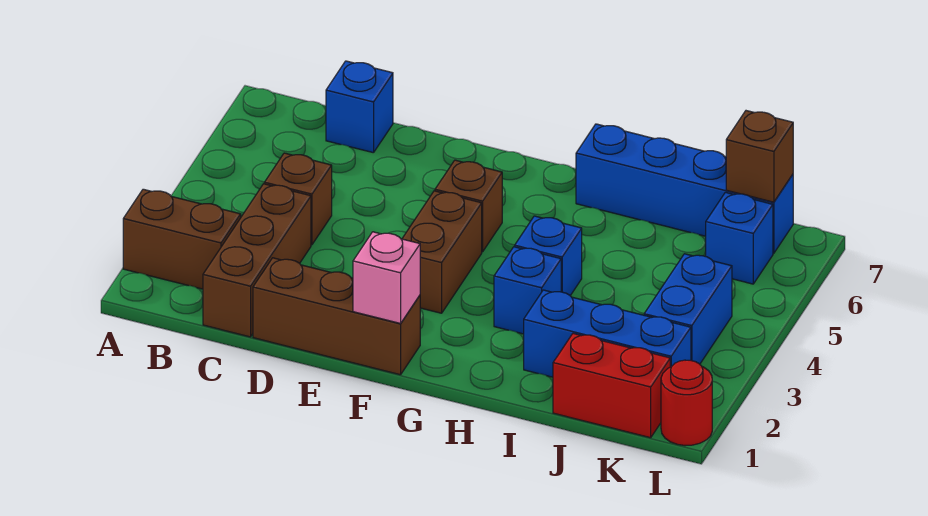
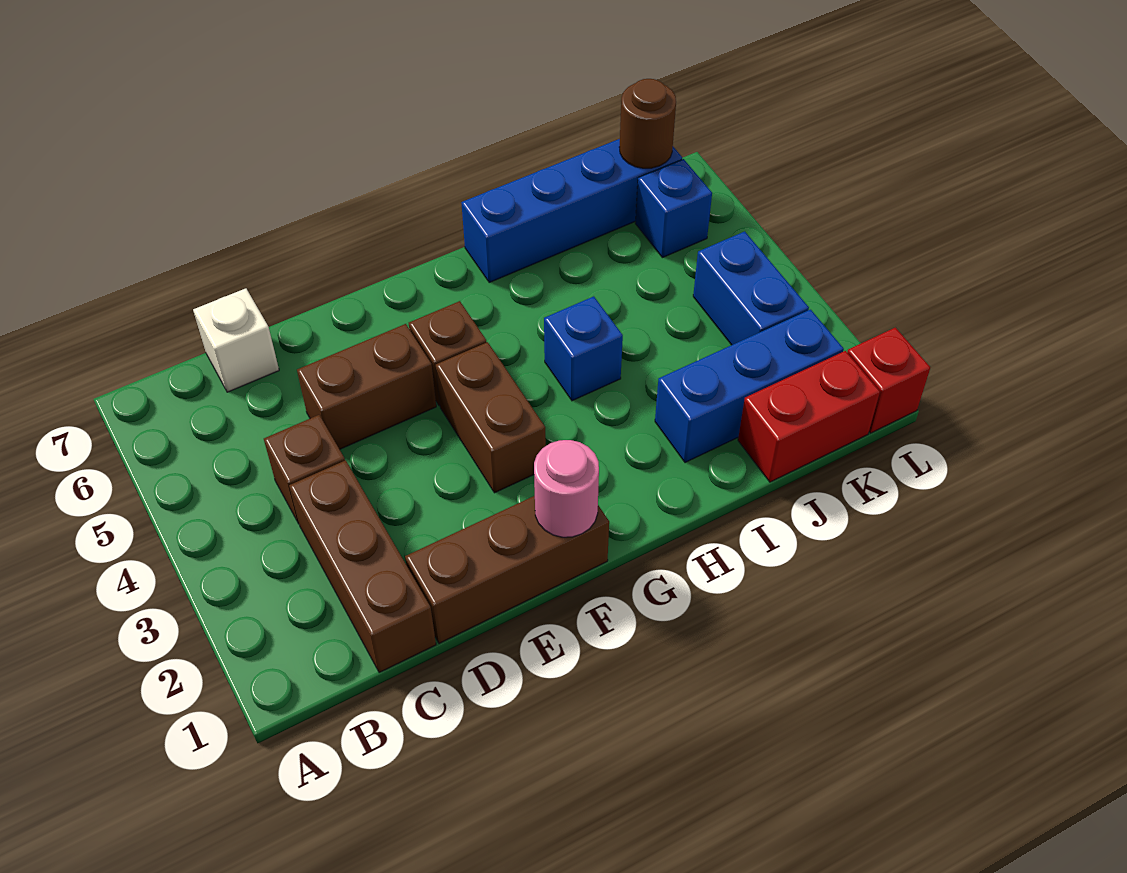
brown 1x2 brick [123,189,241,289] -> brown 1x2 brick moved to [297,324,436,449]
blue 1x1 brick [326,61,393,153] -> white 1x1 brick [193,288,279,392]
pink 1x1 brick [353,232,420,323] -> pink 1x1 round brick [534,440,599,537]
blue 1x1 brick [494,247,561,334] -> none
brown 1x1 brick [726,111,793,202] -> brown 1x1 round brick [619,79,676,168]
red 1x1 round brick [661,360,712,446] -> red 1x1 brick [847,328,930,433]

